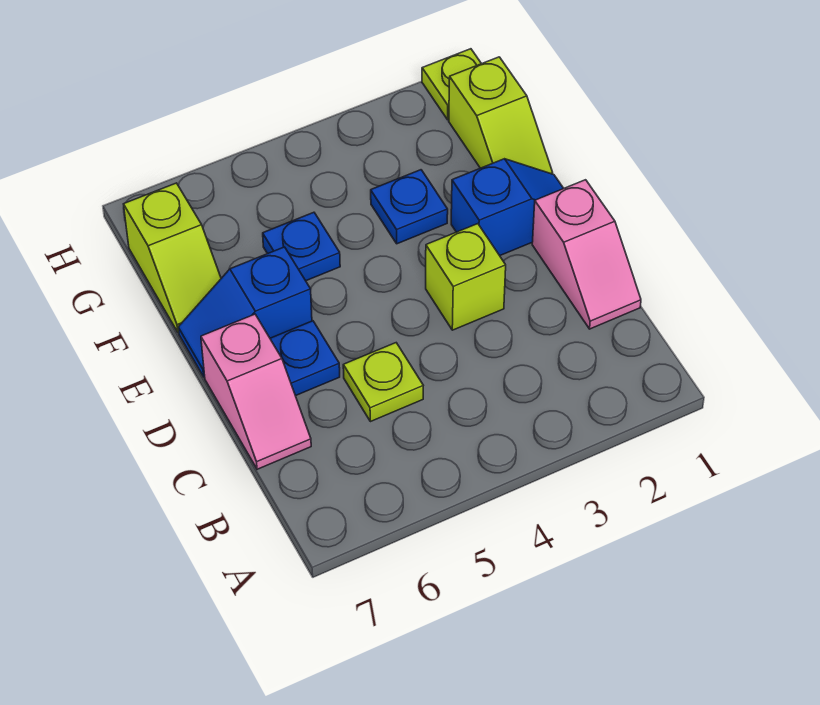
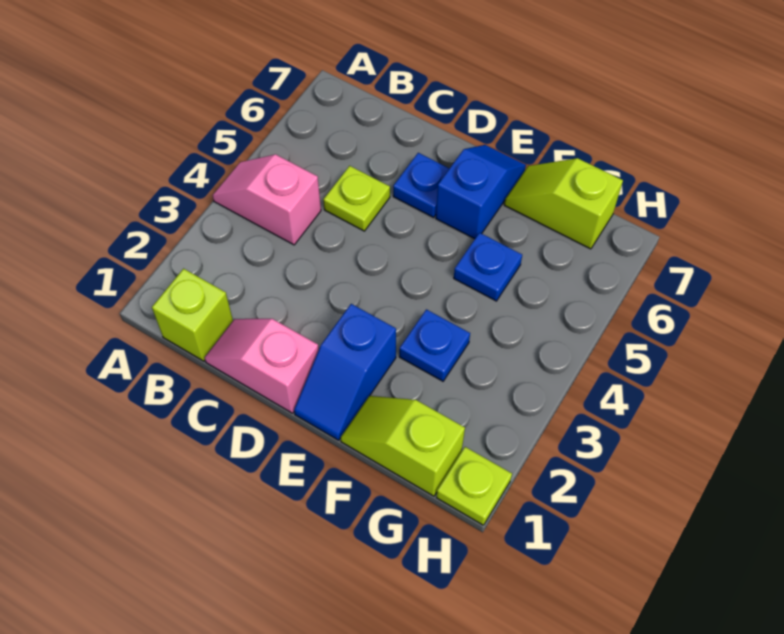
pink 1x2 slope [201,314,311,469] -> pink 1x2 slope moved to [213,154,321,245]
lime 1x1 brick [426,224,506,330] -> lime 1x1 brick moved to [152,269,233,361]

